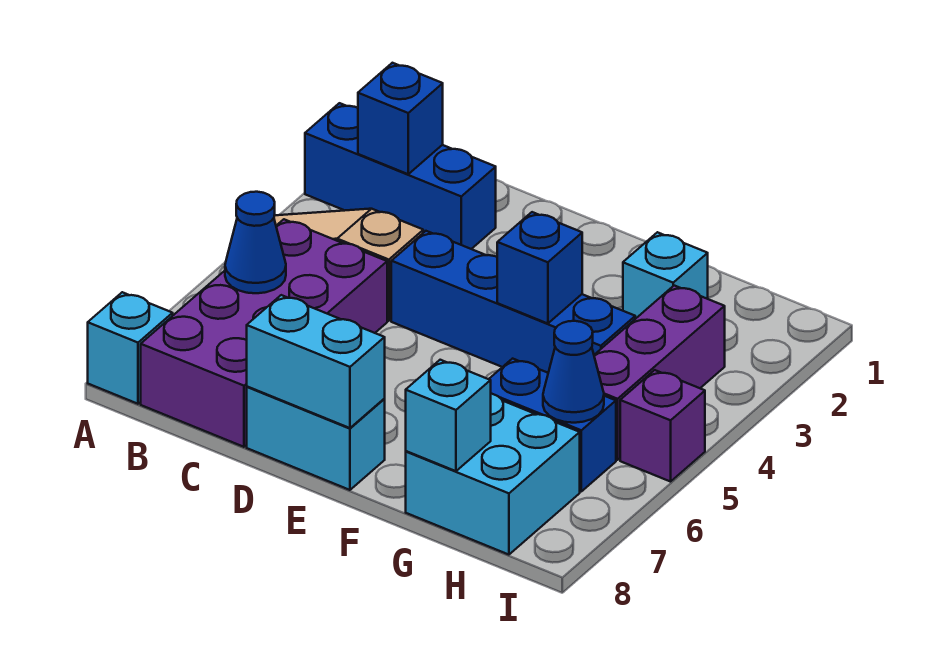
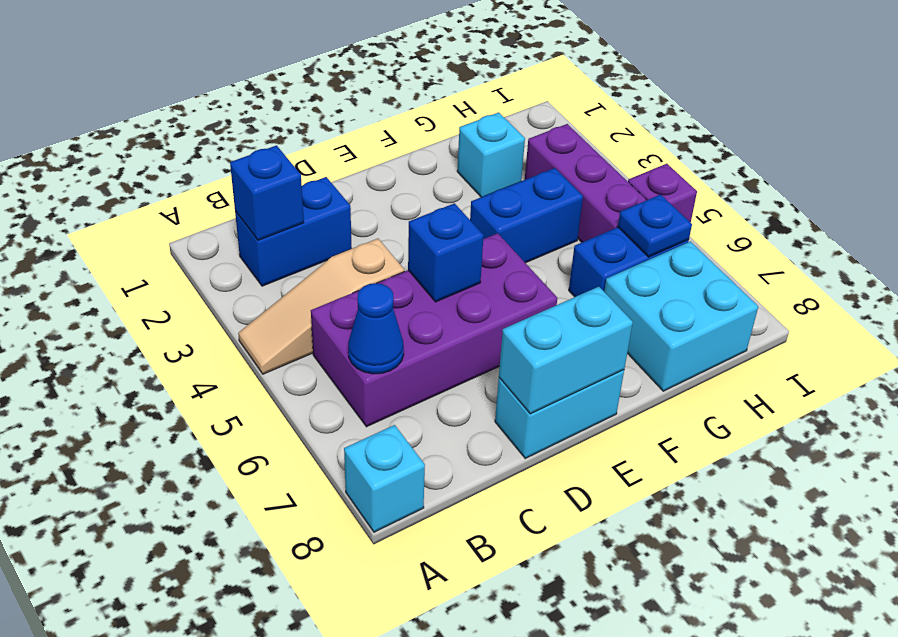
blue 1x3 brick [305,103,496,249] -> blue 1x2 brick [235,177,352,286]
purple 2x4 brick [141,219,387,447] -> purple 2x4 brick turned to [311,233,557,427]
blue 1x4 brick [391,231,635,373] -> blue 1x2 brick [470,168,583,263]
blue 1x1 brick [497,212,582,324] -> blue 1x1 brick moved to [408,203,484,302]
cyan 1x1 brick [406,360,491,471] -> none
blue 1x1 cone [543,321,604,423] -> blue 1x1 plate [618,195,692,257]

